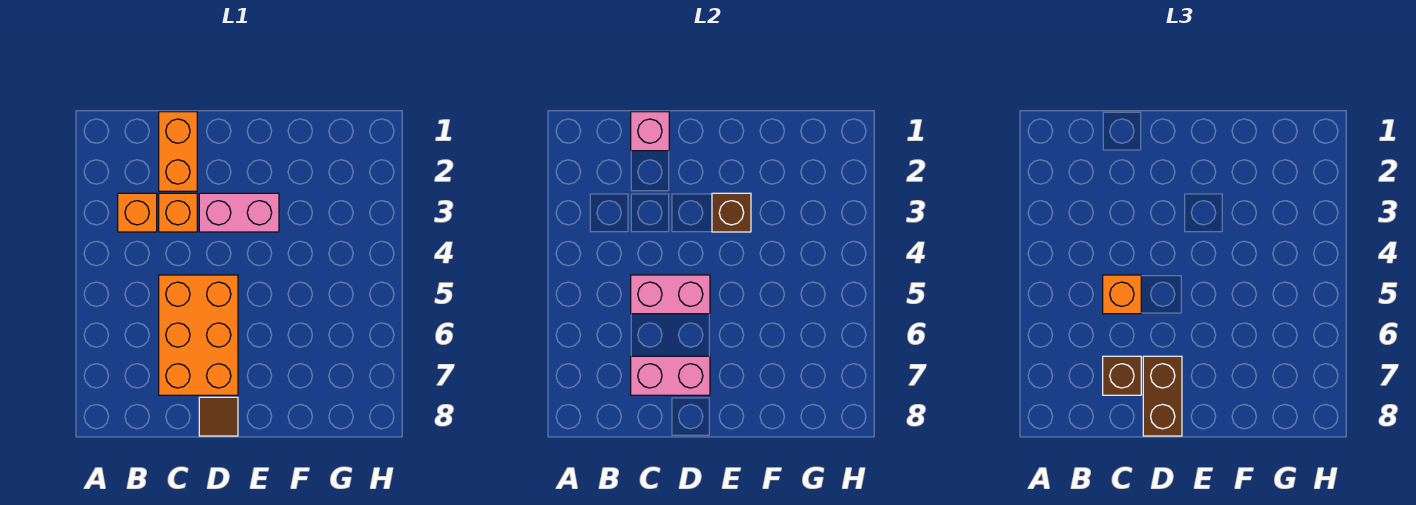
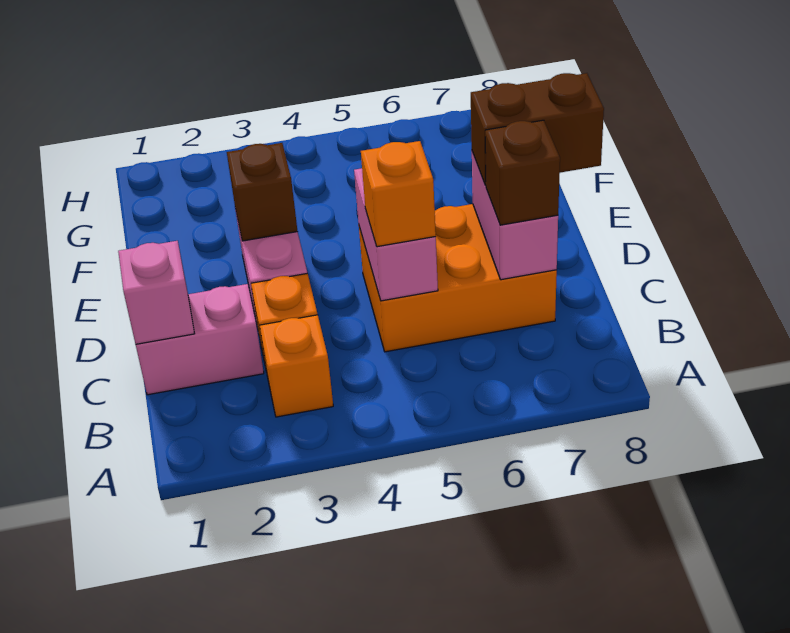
orange 1x2 brick [159,112,197,191] -> pink 1x2 brick [136,284,264,395]
brown 1x1 tile [199,397,238,436] -> none

